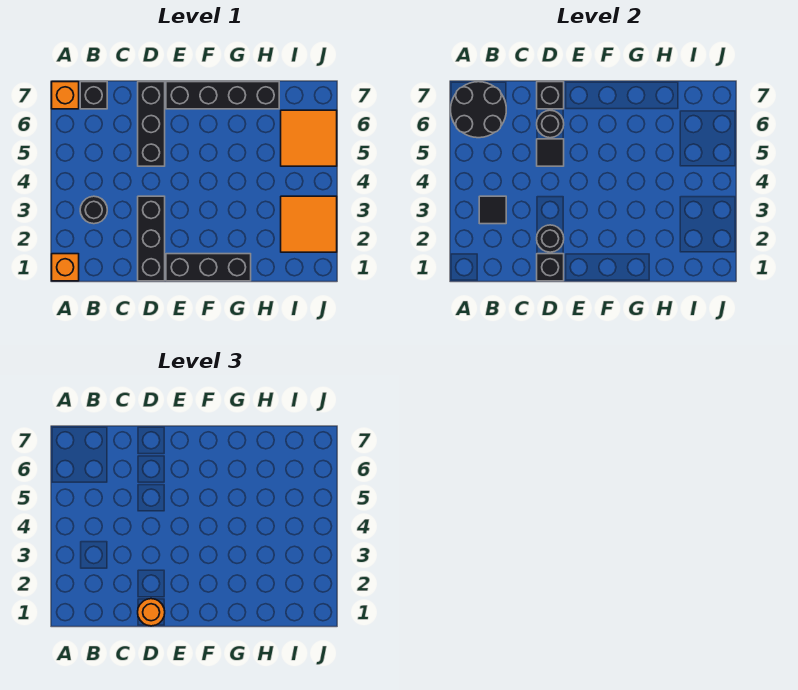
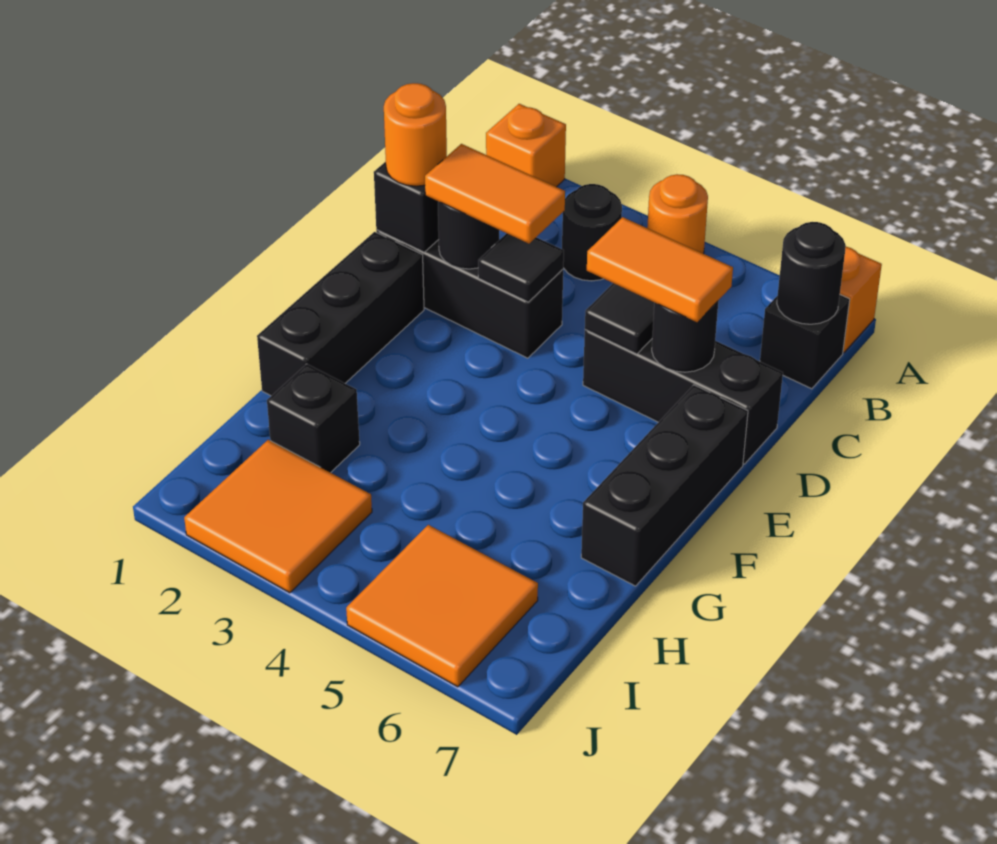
none -> orange 1x1 round brick [647,174,708,254]
black 2x2 round brick [451,82,506,138] -> black 1x1 round brick [777,222,846,324]
black 1x1 tile [479,196,506,224] -> black 1x1 tile moved to [478,233,564,302]
none -> orange 1x2 tile [425,144,565,244]
none -> orange 1x2 tile [587,217,733,322]
black 1x1 brick [537,82,564,109] -> black 1x1 brick moved to [267,364,360,473]
black 1x4 brick [166,82,279,109] -> black 1x3 brick [581,385,748,586]

